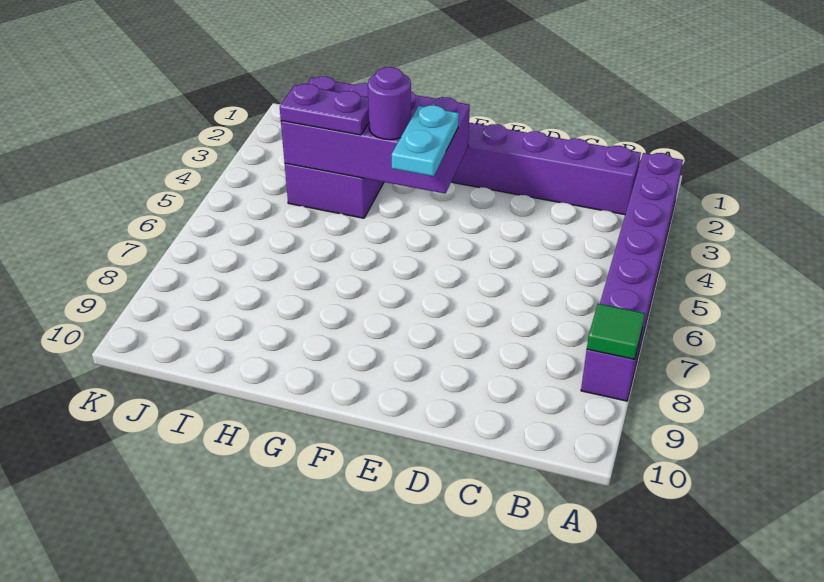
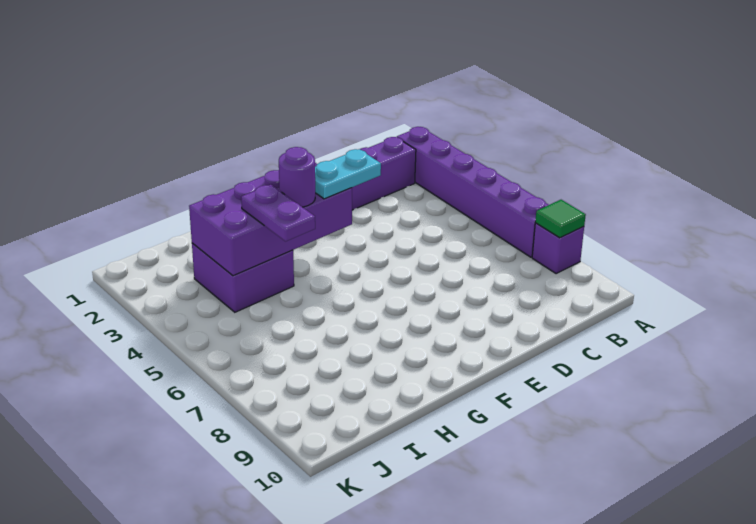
cyan 1x2 plate [392,105,459,176] -> cyan 1x2 plate turned to [315,149,381,199]
purple 1x2 plate [280,84,369,135] -> purple 1x2 plate turned to [241,185,315,241]

